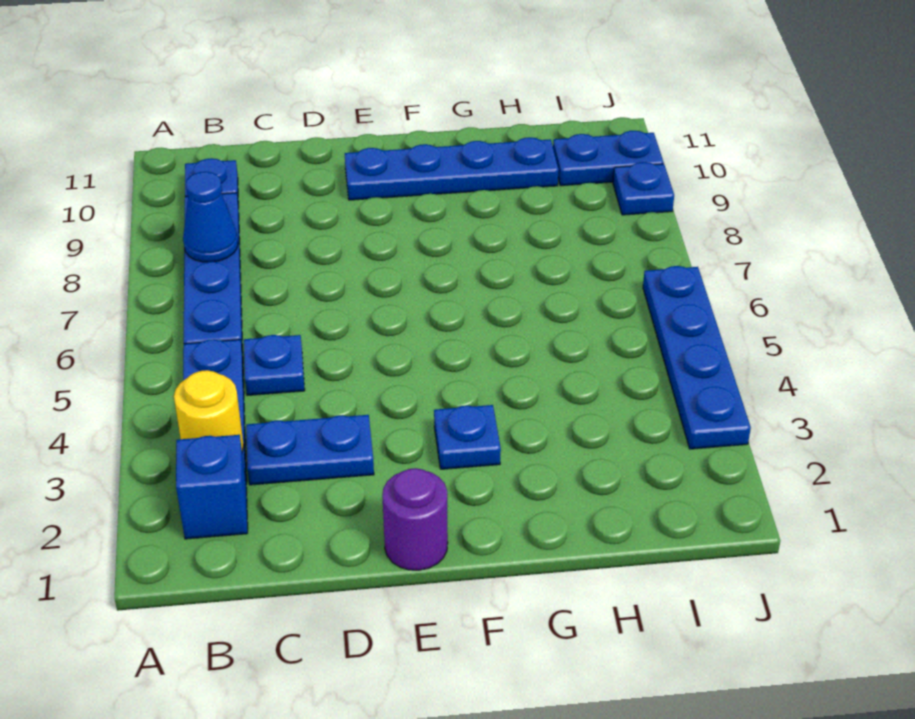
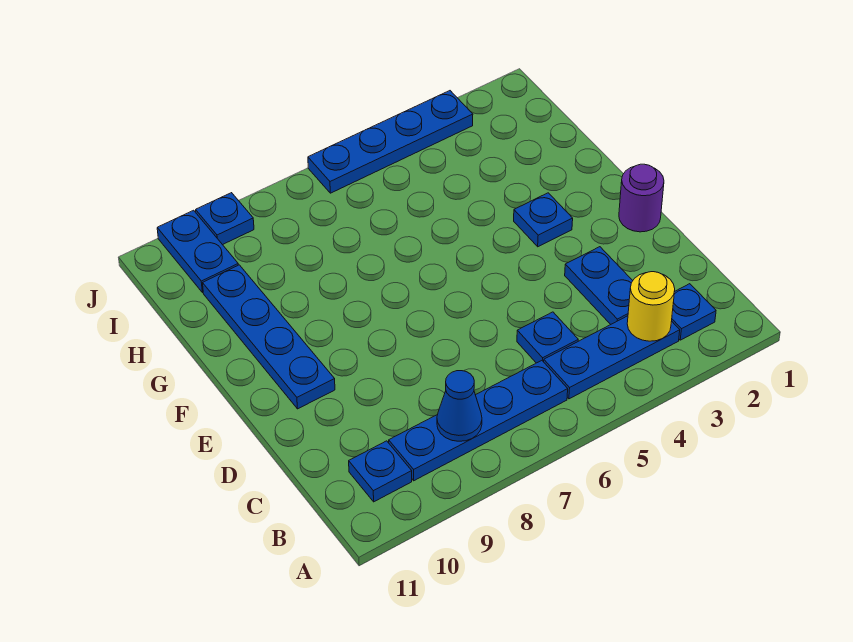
blue 1x1 brick [176,435,248,539] -> blue 1x1 plate [672,284,716,340]

